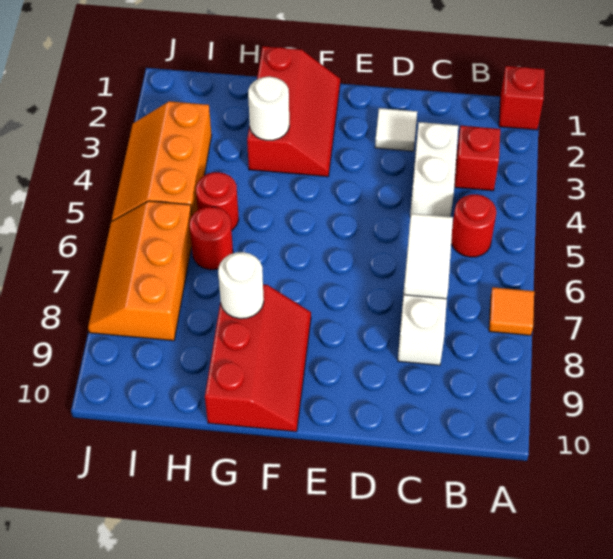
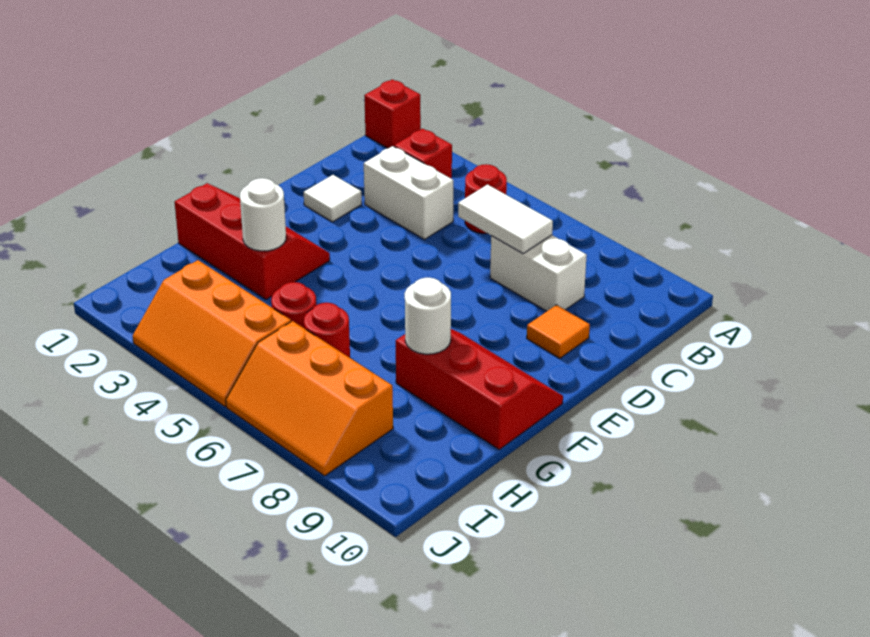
orange 1x1 tile [489,287,534,335] -> orange 1x1 tile moved to [527,305,590,358]

